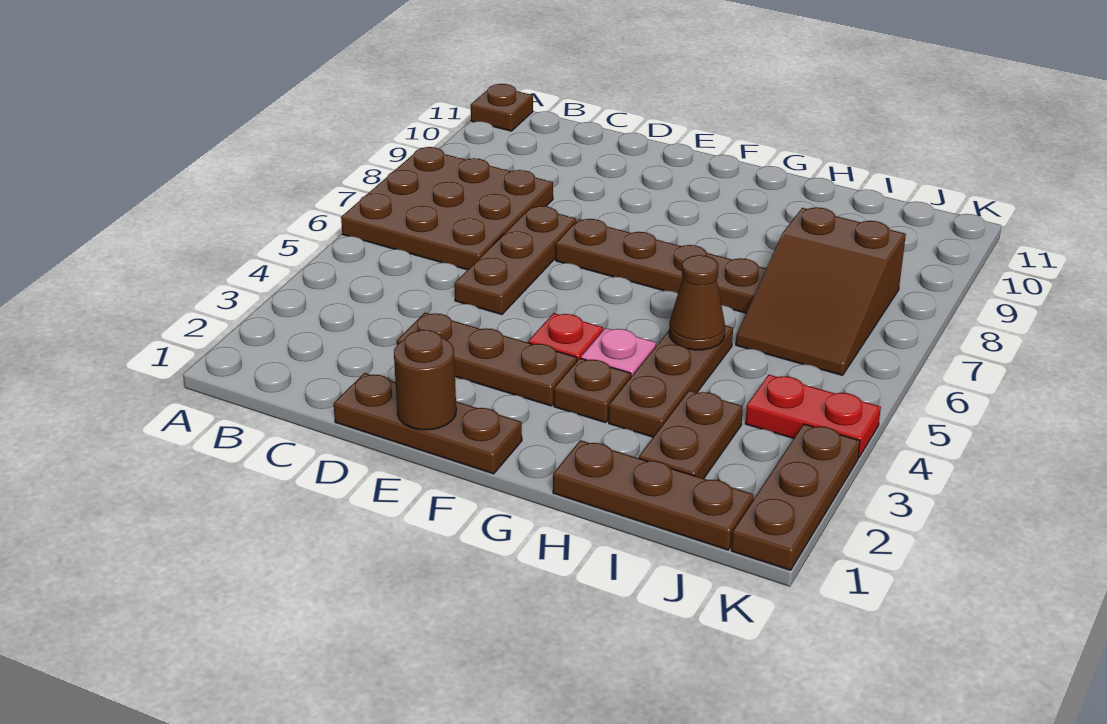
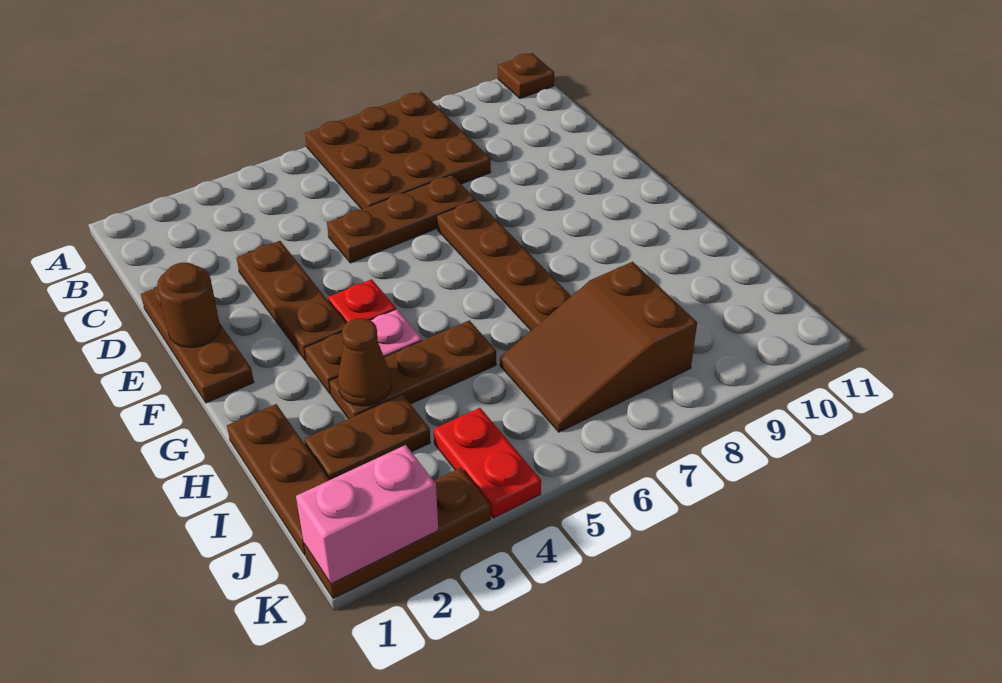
brown 1x1 cone [669,255,725,350] -> brown 1x1 cone moved to [338,318,392,406]
none -> pink 1x2 brick [296,445,438,584]

